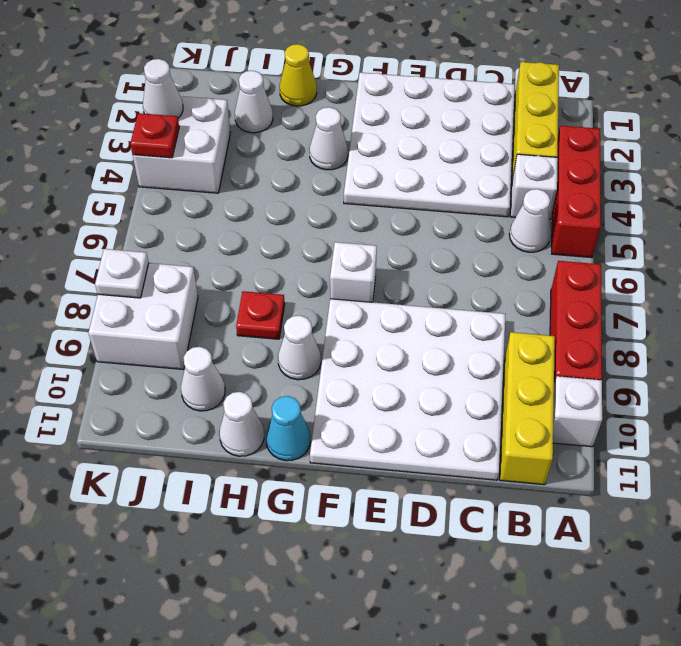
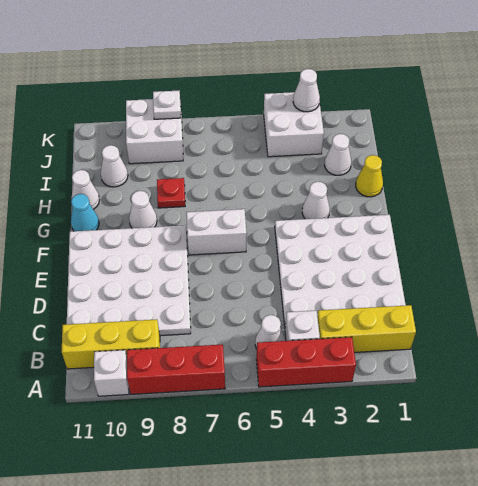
white 1x1 brick [330,242,377,302] -> white 1x2 brick [186,209,247,255]
red 1x1 plate [130,113,179,158] -> none

